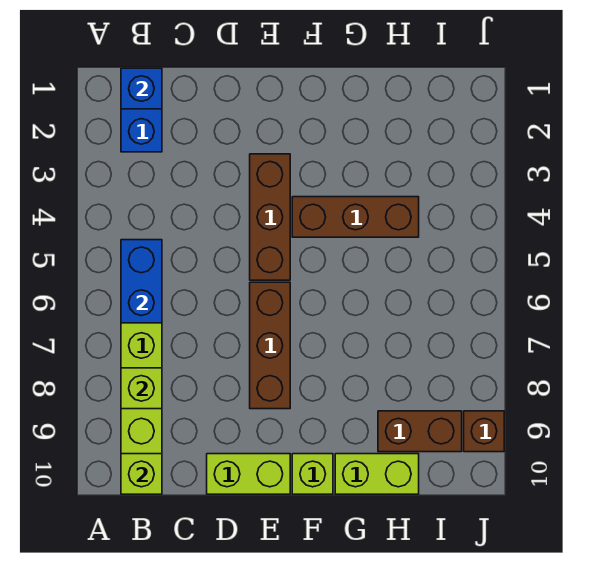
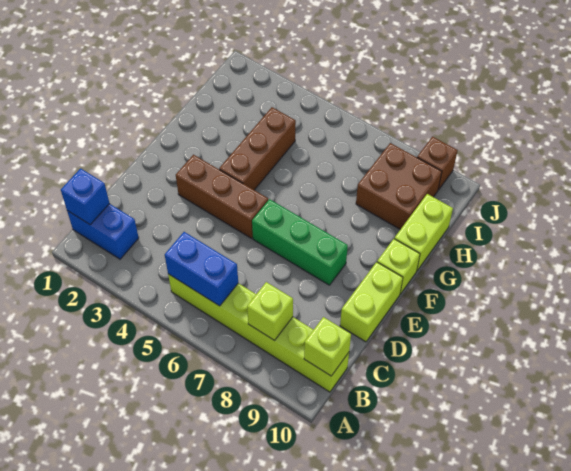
brown 1x3 brick [250,282,290,409] -> green 1x3 brick [252,199,348,285]
brown 1x2 brick [378,411,462,452] -> brown 2x2 brick [356,143,442,230]

